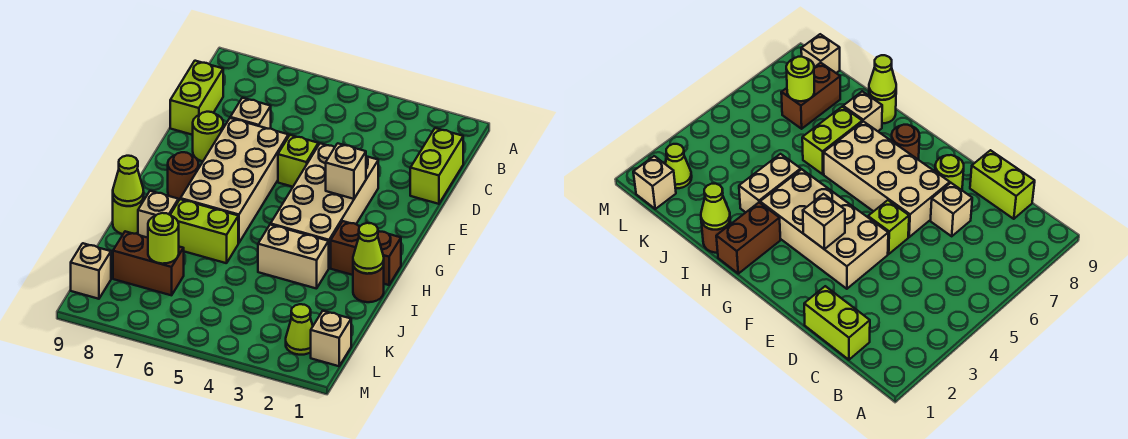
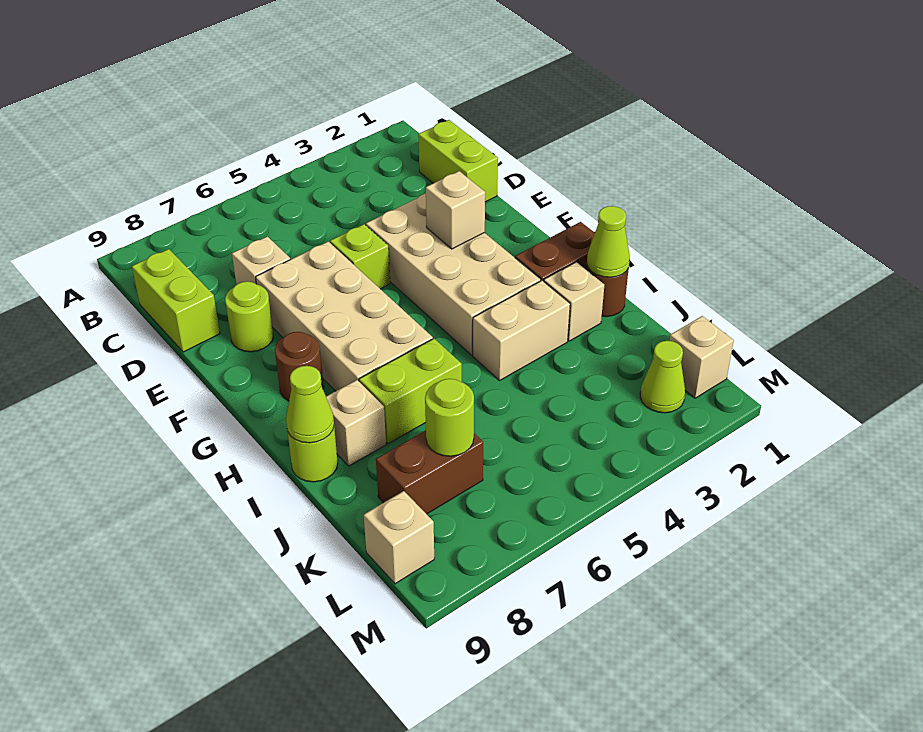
none -> tan 1x1 brick [544,262,604,341]

